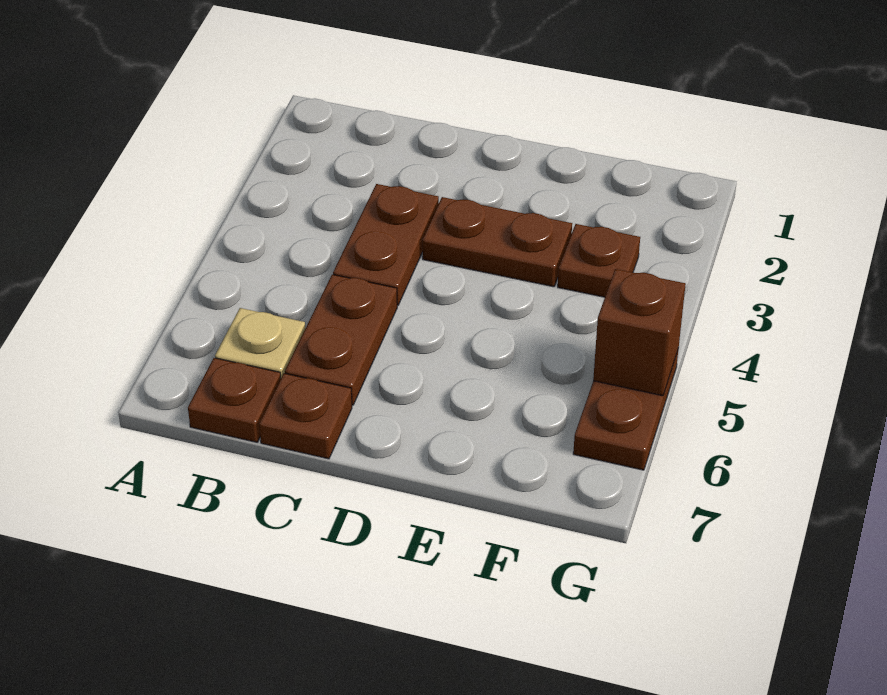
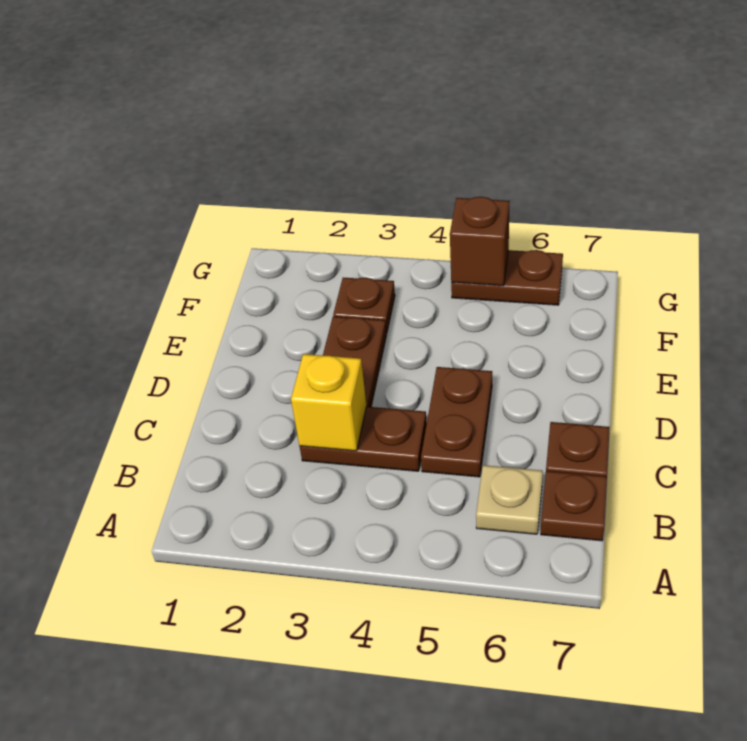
none -> yellow 1x1 brick [291,354,366,451]
brown 1x2 plate [285,274,397,405] -> brown 1x2 plate turned to [421,367,492,477]

